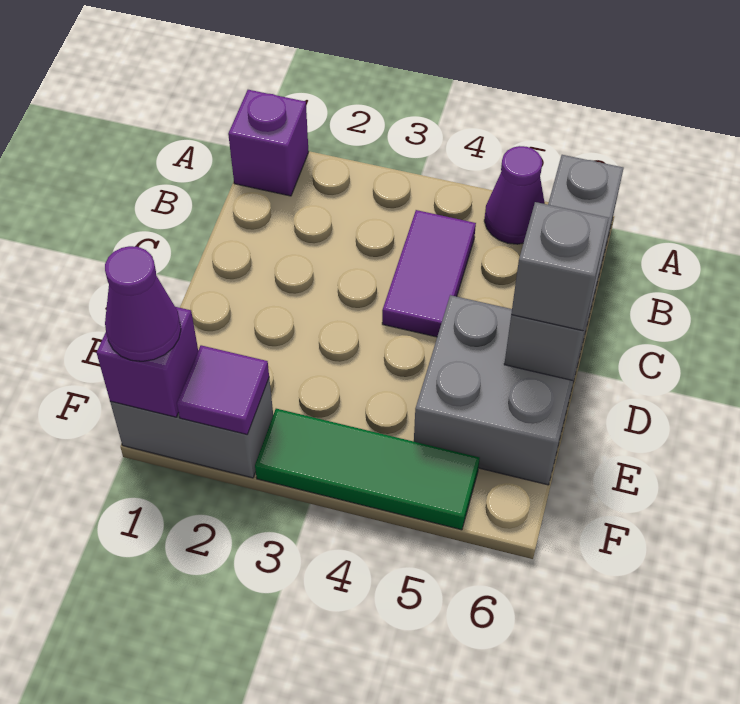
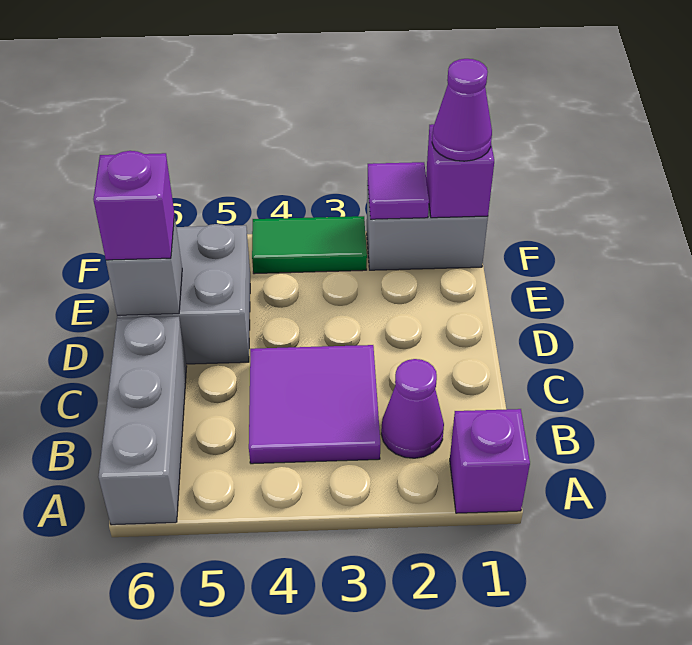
purple 1x1 cone [484,146,545,244] -> purple 1x1 cone moved to [381,359,444,458]
purple 1x2 tile [382,210,476,337] -> purple 2x2 tile [249,345,380,464]
grey 1x1 brick [511,202,609,331] -> purple 1x1 brick [93,151,174,260]
green 1x3 tile [255,409,480,530] -> green 1x2 tile [252,216,367,274]

